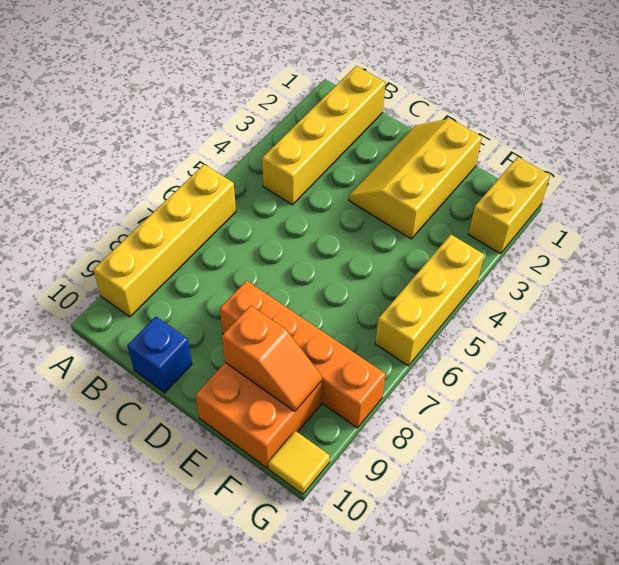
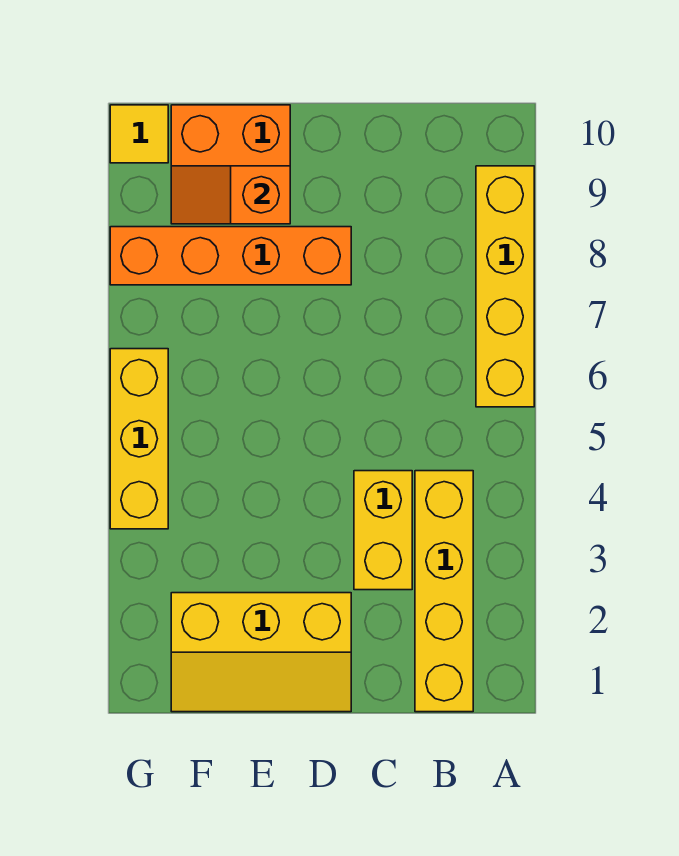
blue 1x1 brick [127,317,192,393] -> none
yellow 2x3 slope [349,119,482,239] -> yellow 2x3 slope turned to [171,593,351,712]
yellow 1x2 brick [469,157,550,254] -> yellow 1x2 brick moved to [354,471,412,590]

